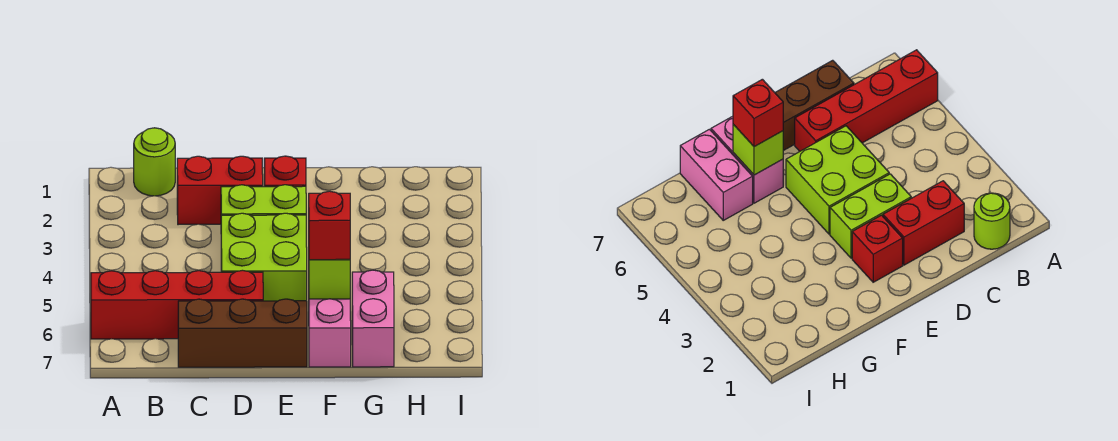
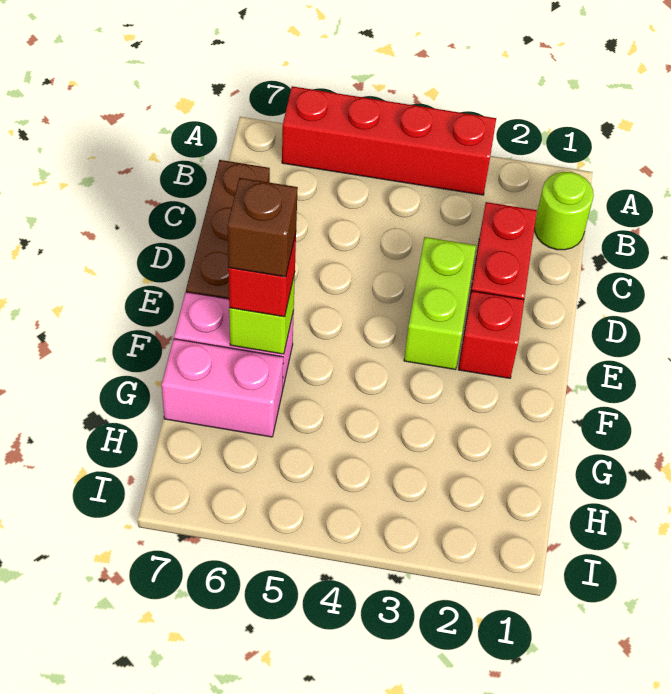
red 1x4 brick [91,270,263,339] -> red 1x4 brick turned to [282,86,496,195]
lime 2x2 brick [221,213,307,301] -> none
none -> brown 1x1 brick [228,178,298,277]

